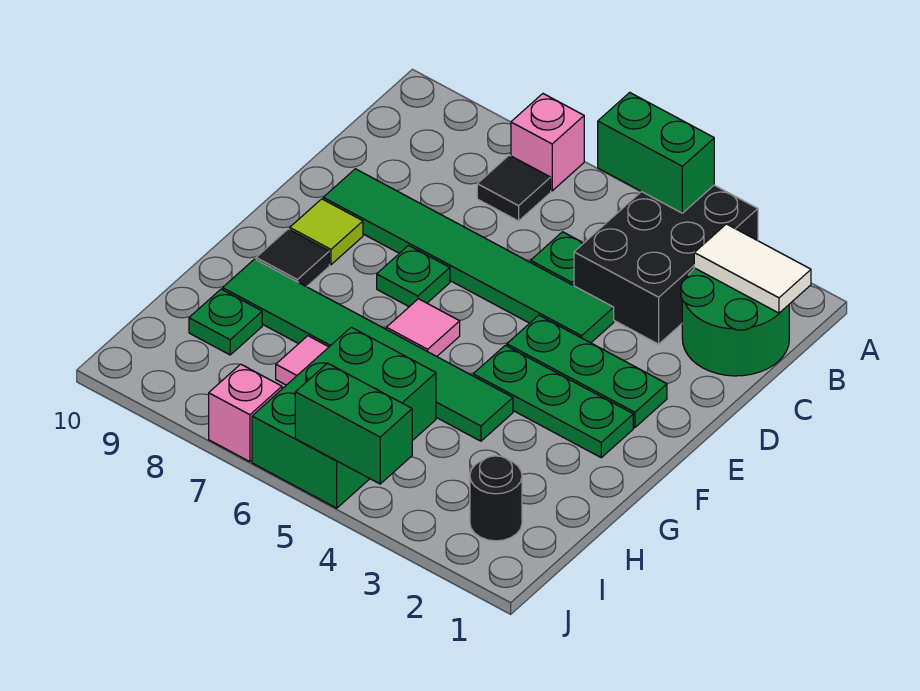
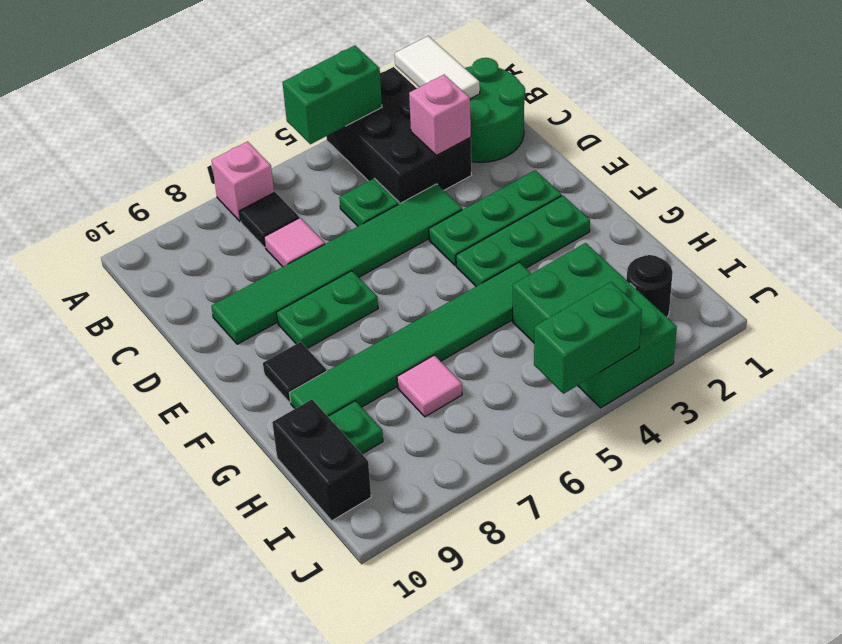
white 1x2 tile [694,224,811,313] -> white 1x2 tile turned to [395,36,480,99]
green 1x1 plate [377,245,450,307] -> green 1x2 plate [276,271,378,348]
lime 1x1 tile [290,199,363,265] -> none
pink 1x1 tile [386,299,460,356] -> pink 1x1 tile moved to [264,218,325,267]
green 2x3 brick [252,327,436,508] -> green 2x3 brick moved to [512,243,677,408]
none -> black 1x2 brick [272,399,371,521]
pink 1x1 brick [209,364,282,462] -> pink 1x1 brick moved to [409,75,471,156]

